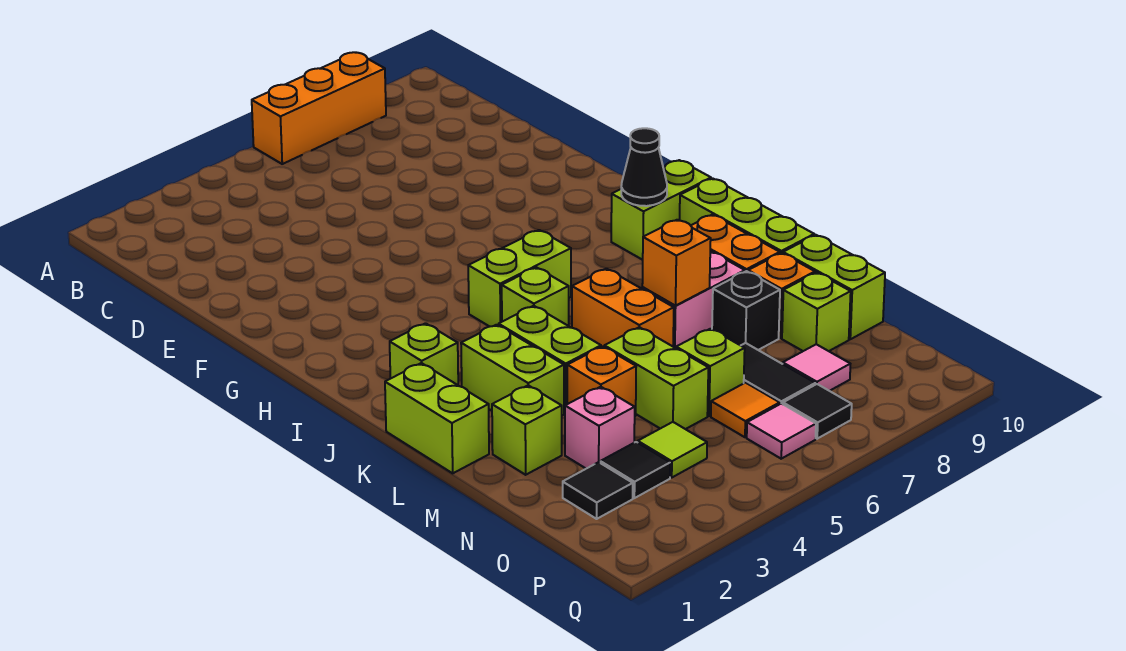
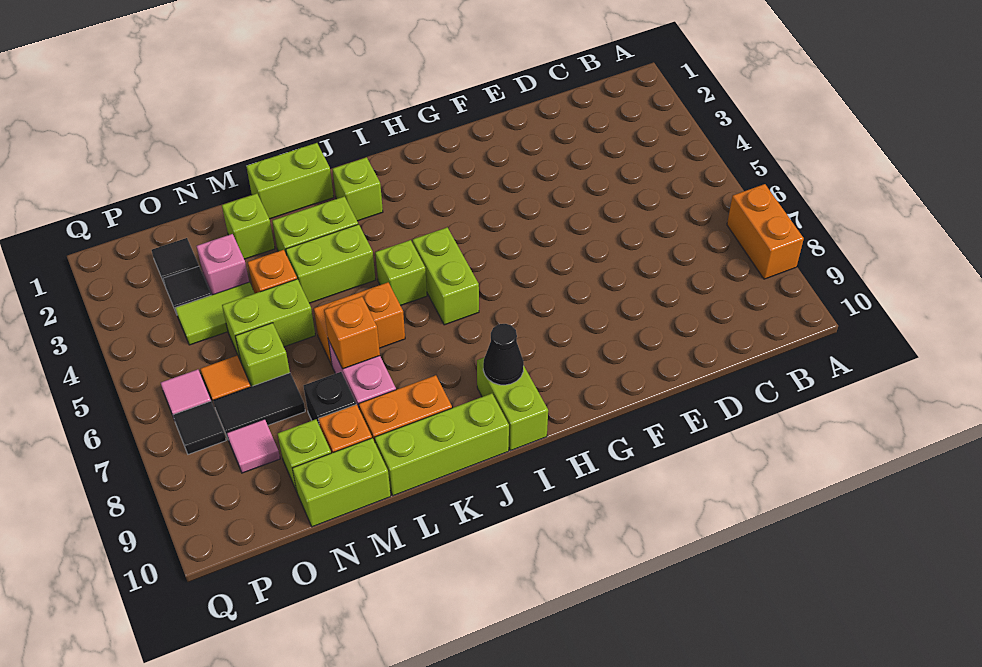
orange 1x3 brick [252,52,386,164] -> orange 1x2 brick [727,184,804,279]
lime 1x1 tile [638,422,707,477] -> lime 1x2 tile [175,282,255,345]

